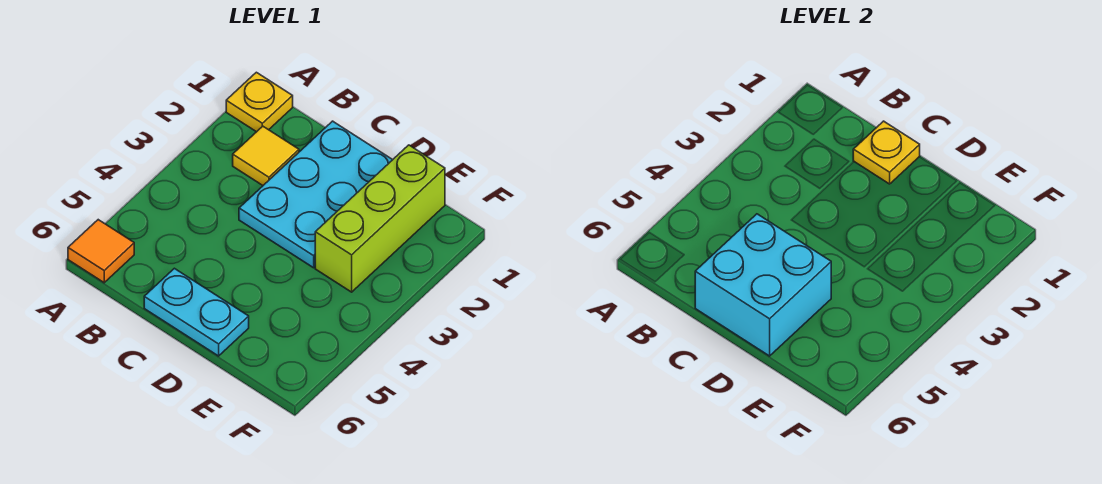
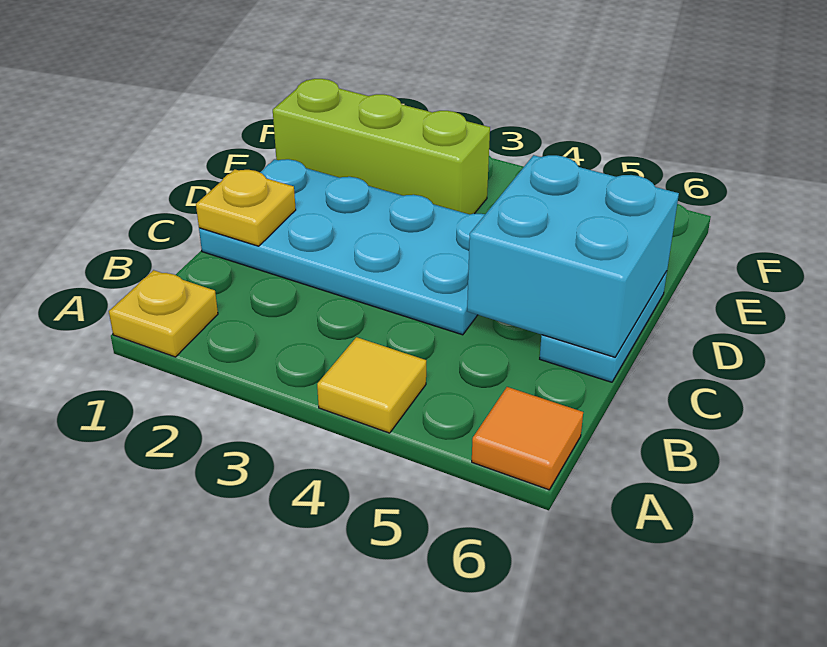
yellow 1x1 tile [233,126,299,185] -> yellow 1x1 tile moved to [317,337,426,433]
cyan 2x3 plate [239,121,392,268] -> cyan 2x4 plate [199,159,485,335]

